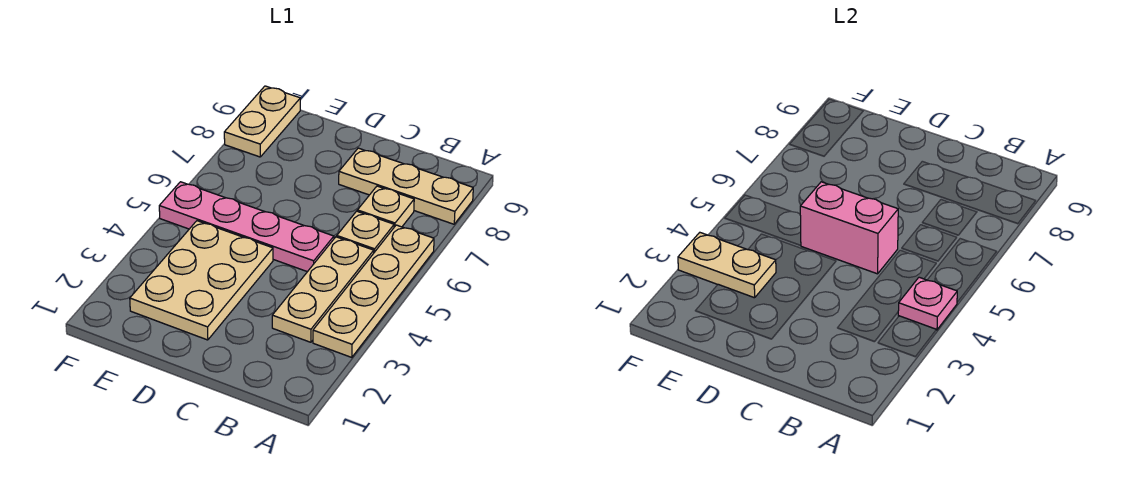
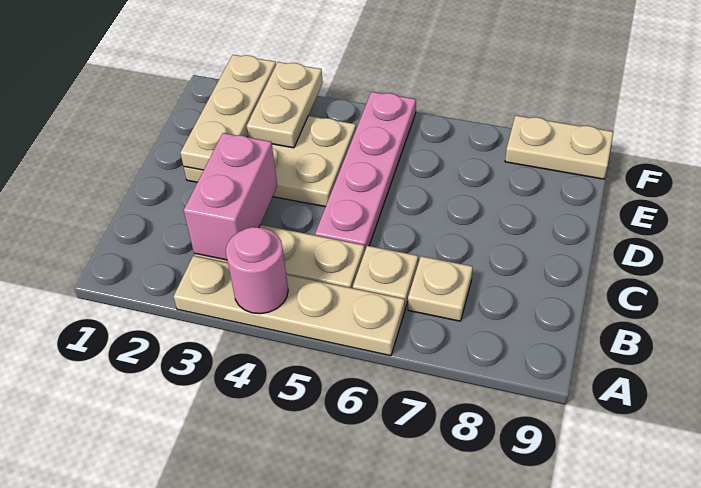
pink 1x1 plate [898,277,957,330] -> pink 1x1 round brick [226,227,288,314]
tan 1x3 plate [339,148,473,224] -> tan 1x3 plate moved to [180,55,276,170]
pink 1x2 brick [800,182,898,274] -> pink 1x2 brick moved to [184,133,277,260]

